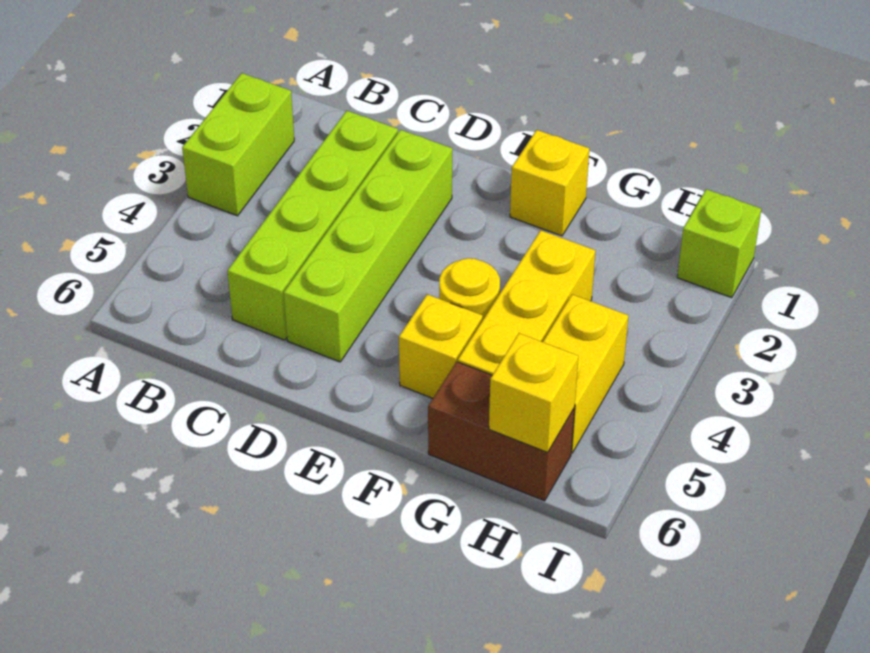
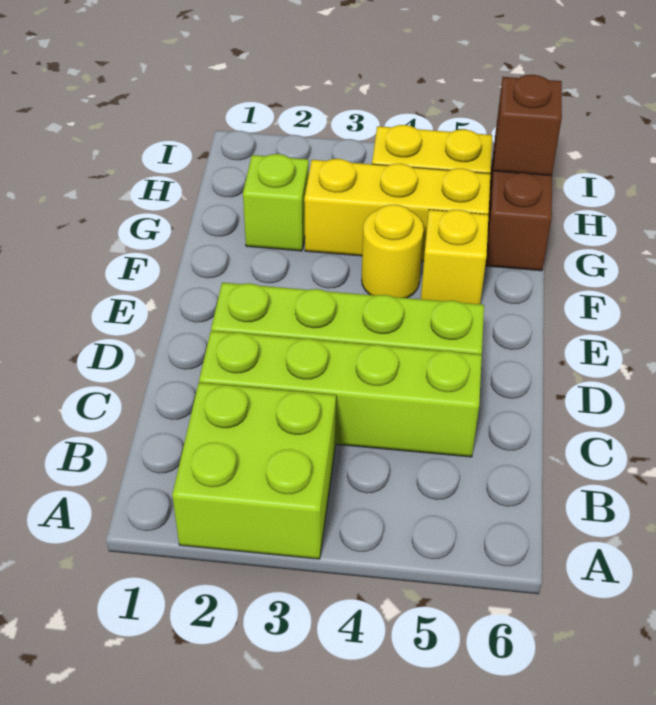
lime 1x2 brick [182,73,294,216] -> lime 2x2 brick [172,383,336,559]
yellow 1x1 brick [510,130,589,236] -> none
yellow 1x1 brick [489,333,578,452] -> brown 1x1 brick [494,75,562,176]
lime 1x1 brick [677,189,761,298] -> lime 1x1 brick moved to [243,154,309,251]

